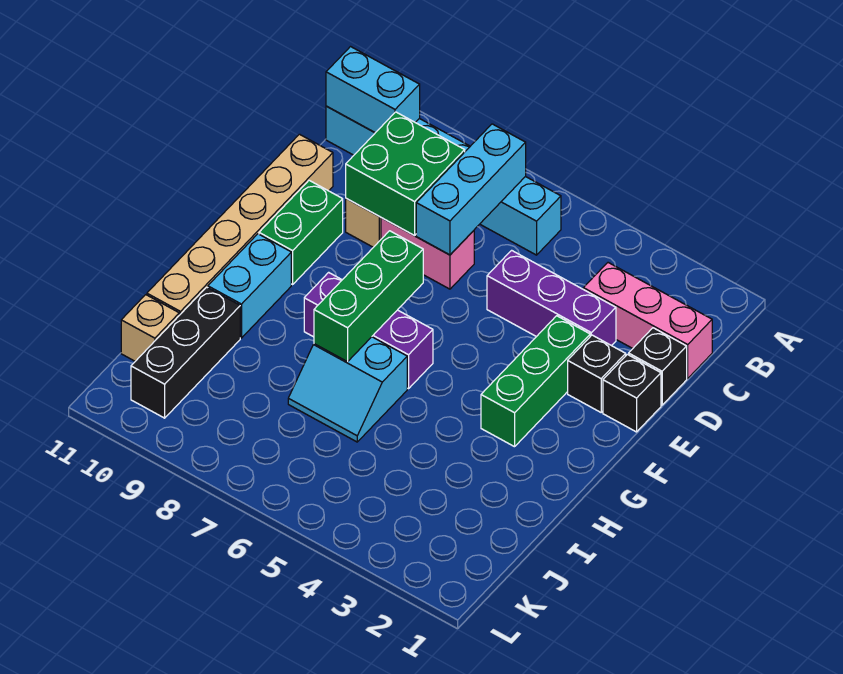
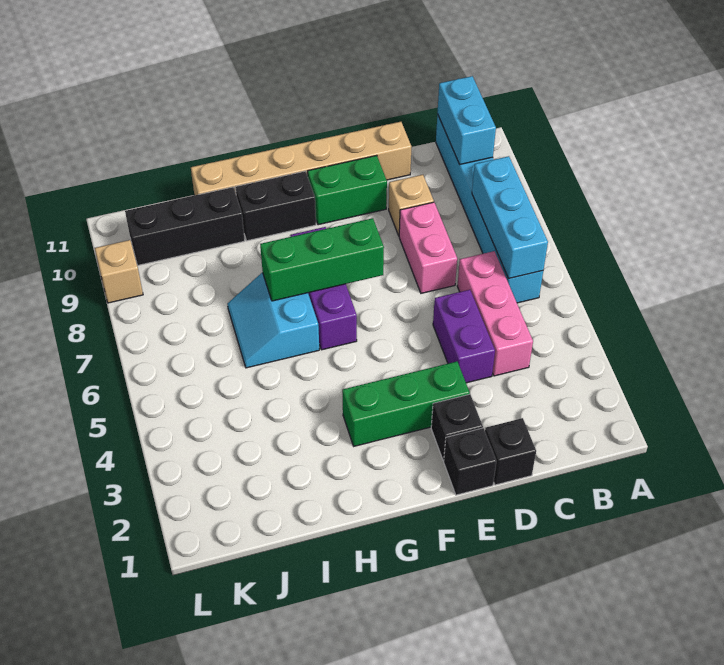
cyan 1x3 brick [416,124,526,255] -> cyan 1x3 brick turned to [472,156,548,279]
pink 1x3 brick [583,263,712,378] -> pink 1x3 brick moved to [457,251,533,376]
green 2x2 brick [346,112,465,236] -> none
purple 1x3 brick [487,250,616,346] -> purple 1x2 brick [433,290,495,383]
cyan 1x2 brick [208,234,291,338] -> black 1x2 brick [235,171,316,241]
tan 1x1 brick [121,295,179,361] -> tan 1x1 brick moved to [95,240,143,303]

